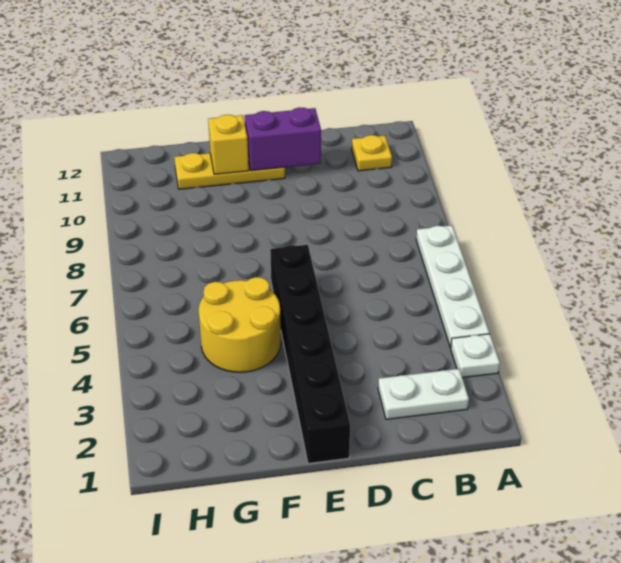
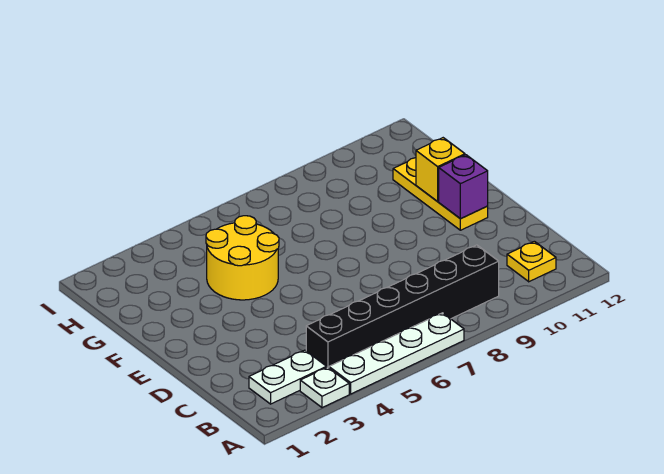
white 1x2 plate [378,369,469,419] -> white 1x2 plate turned to [249,350,327,404]
purple 1x2 brick [245,107,321,171] -> purple 1x1 brick [439,155,488,219]
black 1x6 brick [270,245,350,463] -> black 1x6 brick moved to [306,245,499,368]

